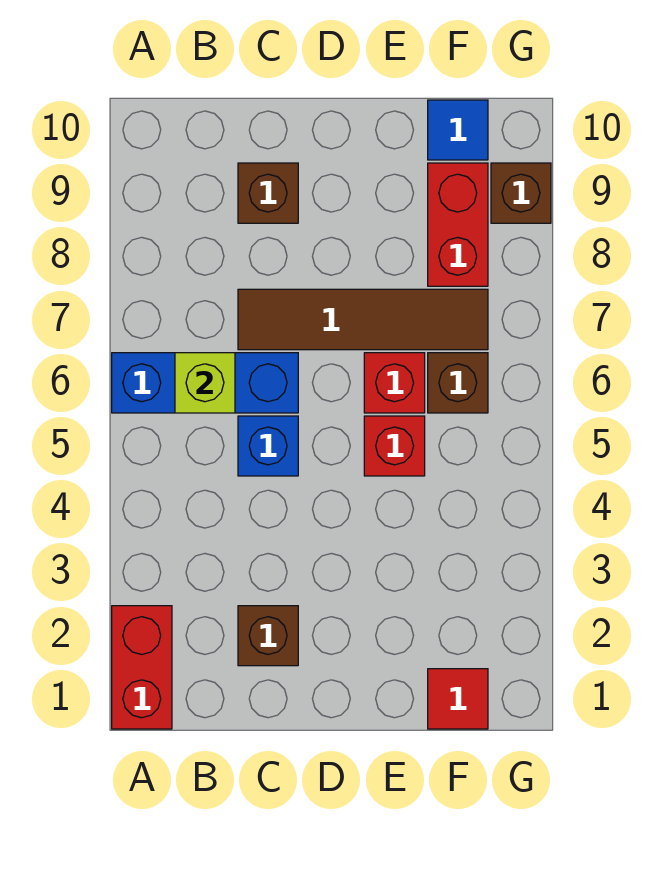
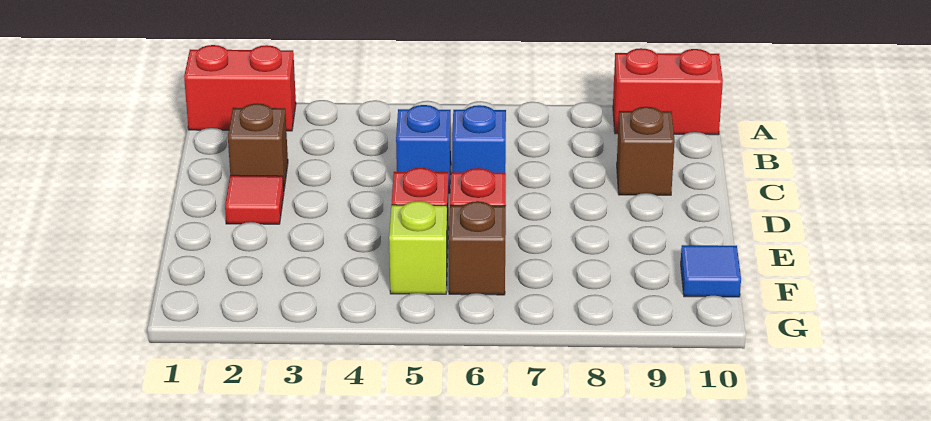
blue 1x3 brick [112,353,298,413] -> blue 1x1 brick [452,105,506,173]
lime 1x1 brick [175,353,235,413] -> lime 1x1 brick moved to [389,201,447,294]
brown 1x4 tile [238,289,488,350] -> none
red 1x1 tile [428,669,488,729] -> red 1x1 tile moved to [225,175,284,224]
red 1x2 brick [428,163,488,286] -> red 1x2 brick moved to [613,48,723,135]
brown 1x1 brick [491,163,551,223] -> none

